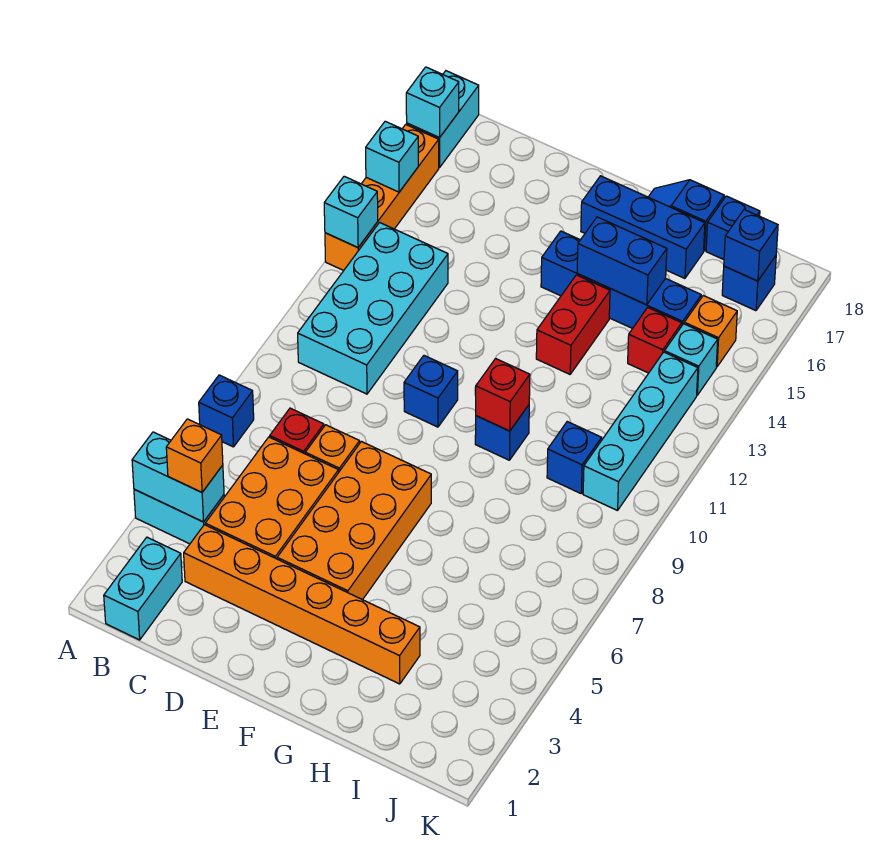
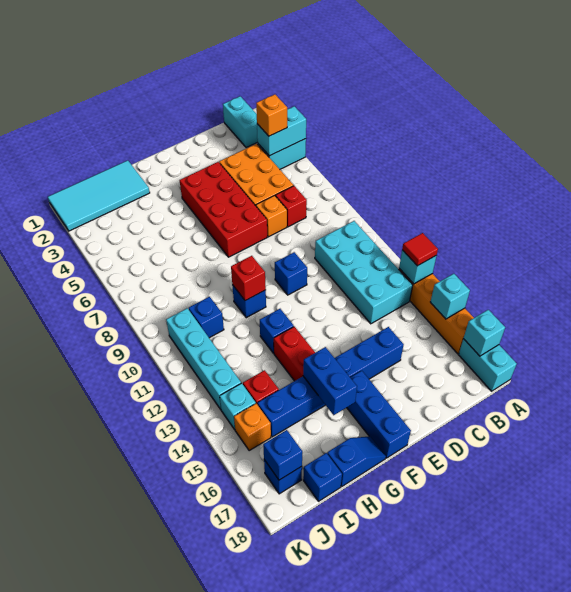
blue 1x1 brick [199,375,254,447] -> blue 1x1 brick moved to [260,309,294,353]
none -> red 1x1 tile [402,233,438,266]
orange 1x6 brick [184,525,420,684] -> none
orange 2x4 brick [277,442,431,600] -> red 2x4 brick [180,162,267,257]
blue 1x4 brick [541,231,701,329] -> blue 1x6 brick [258,327,404,437]
blue 1x3 brick [581,176,705,278] -> blue 1x3 brick turned to [347,371,411,458]
blue 1x2 brick [577,217,667,305] -> blue 1x2 brick turned to [303,347,357,415]
none -> cyan 2x4 tile [48,160,150,231]

